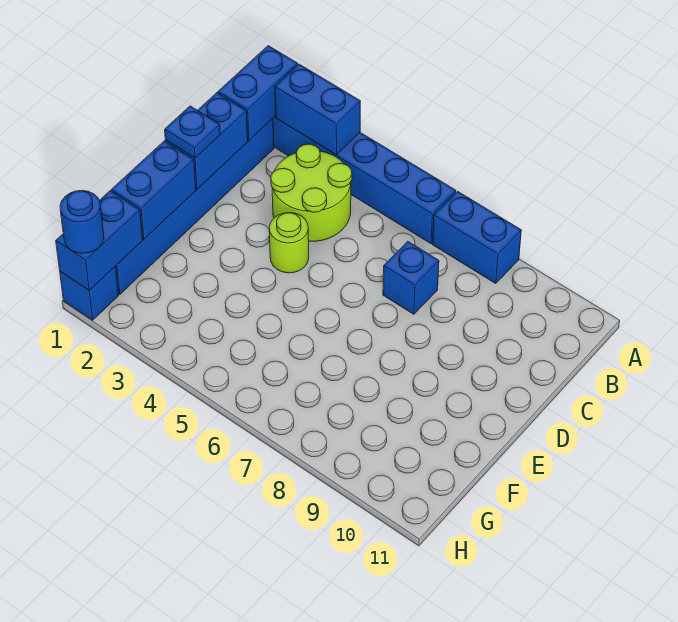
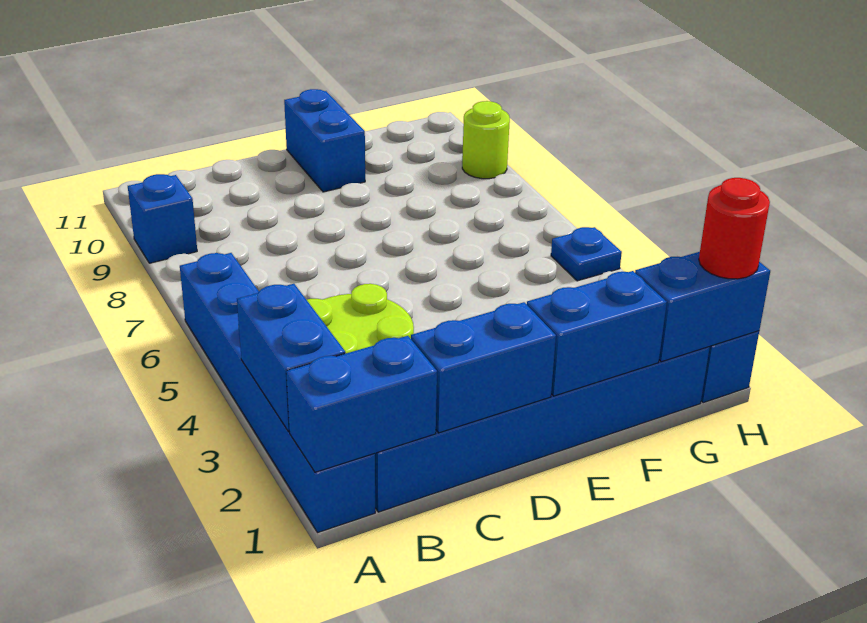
blue 1x2 brick [433,192,521,284] -> blue 1x2 brick moved to [284,89,365,192]
blue 1x1 brick [383,241,439,314] -> blue 1x1 brick moved to [128,174,197,263]
blue 1x1 plate [165,106,220,158] -> blue 1x1 plate moved to [551,227,622,281]
lime 1x1 round brick [269,213,309,273] -> lime 1x1 round brick moved to [462,101,510,179]
blue 1x1 round brick [60,191,104,253] -> red 1x1 round brick [699,178,770,279]

